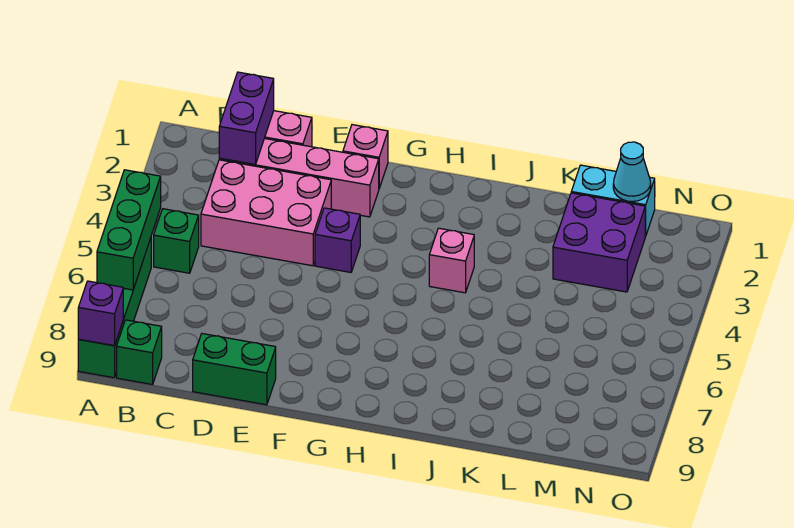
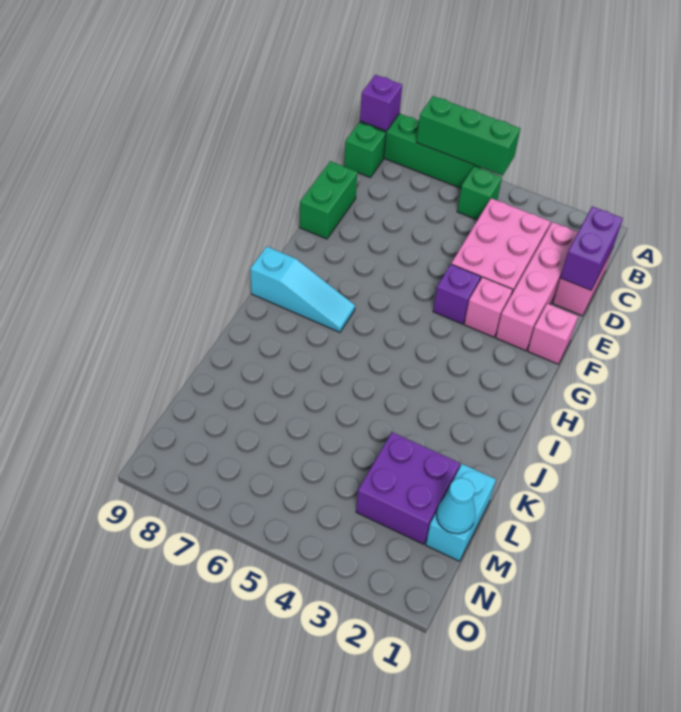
purple 1x2 brick [219,72,274,164] -> purple 1x2 brick turned to [560,207,623,290]
none -> cyan 1x3 slope [250,247,355,332]
pink 1x1 brick [429,228,474,293] -> pink 1x1 brick moved to [464,277,513,337]

